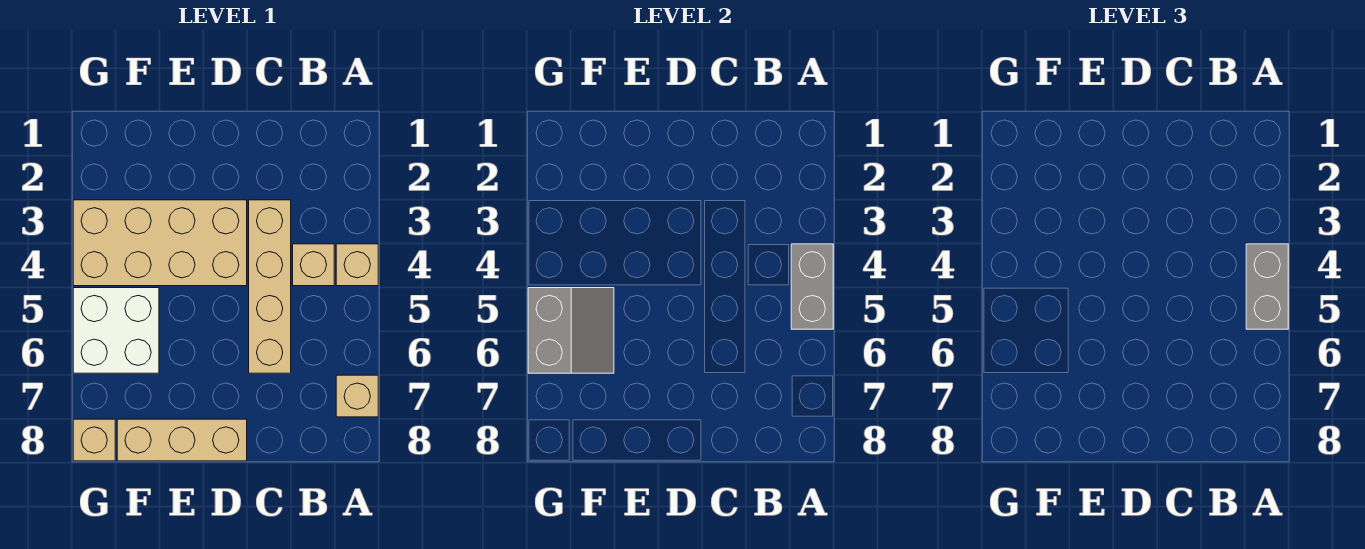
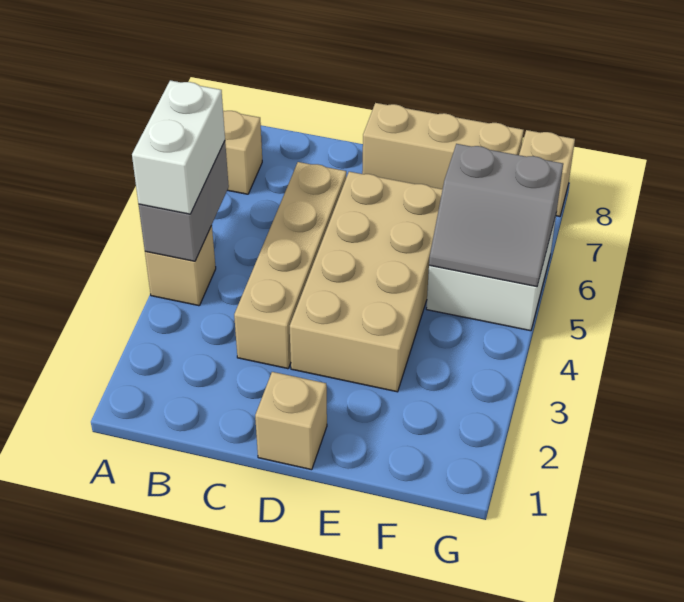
grey 1x2 brick [1246,244,1288,329] -> white 1x2 brick [132,80,225,214]
tan 1x1 brick [293,244,334,286] -> tan 1x1 brick moved to [255,372,327,470]
tan 2x4 brick [73,200,247,286] -> tan 2x4 brick turned to [290,172,443,392]
grey 2x2 slope [528,288,614,373] -> grey 2x2 slope turned to [429,144,563,287]

